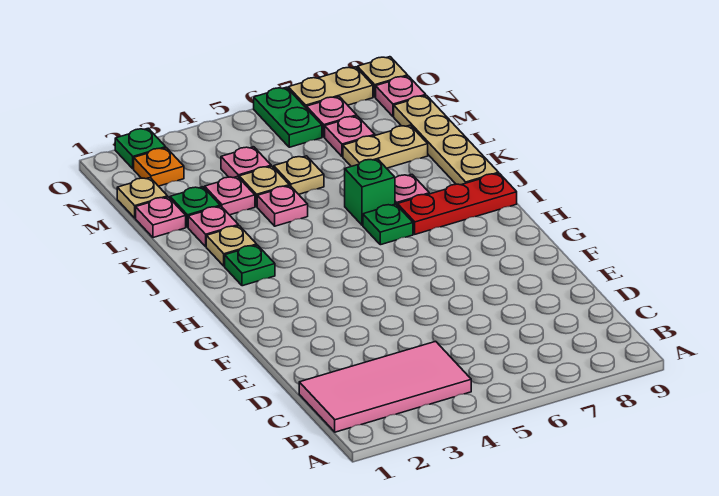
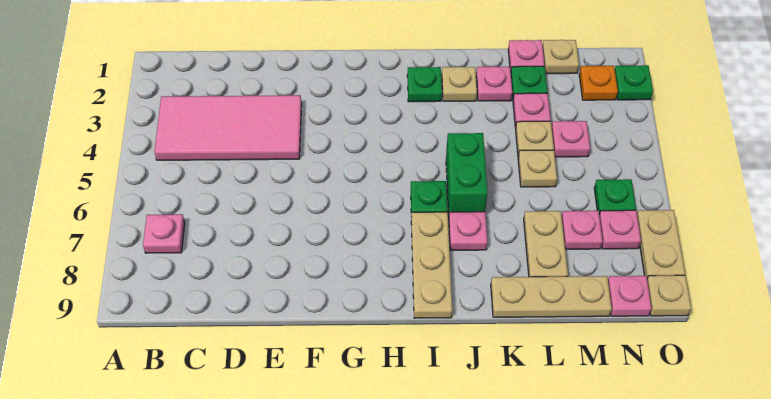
pink 2x4 tile [299,341,471,432] -> pink 2x4 tile turned to [154,95,302,160]
red 1x3 plate [397,173,517,234] -> tan 1x3 plate [411,212,452,318]
green 1x1 brick [345,159,395,225] -> green 1x2 brick [446,133,487,214]
tan 1x4 plate [394,96,499,185] -> tan 1x3 plate [491,276,612,317]
pink 1x1 plate [257,186,308,226] -> pink 1x1 plate moved to [143,214,185,253]
green 1x2 plate [254,87,322,147] -> green 1x1 plate [594,179,636,214]

